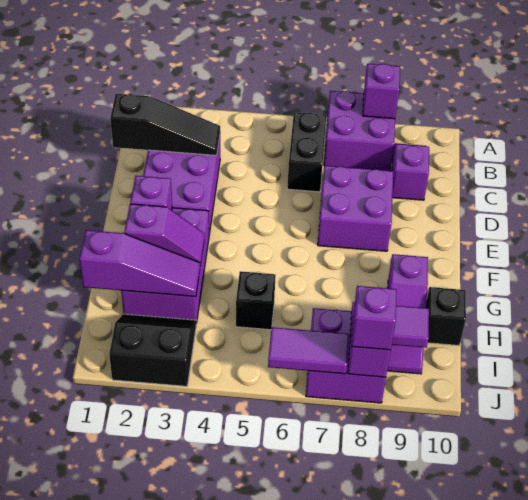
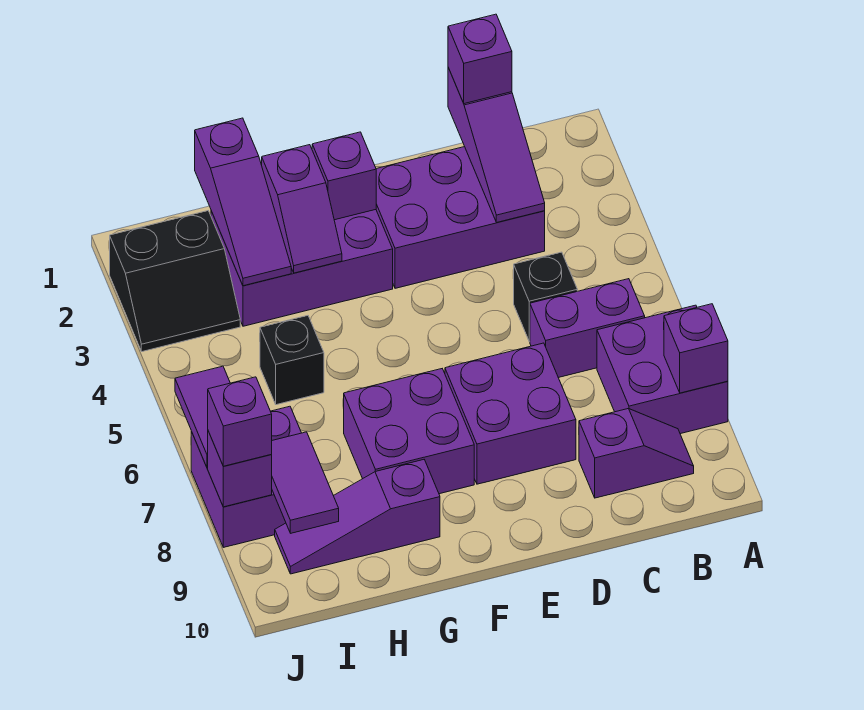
black 1x2 brick [287,112,326,192] -> purple 1x2 brick [530,279,645,378]
black 1x3 slope [110,94,220,155] -> purple 1x3 slope [448,68,545,222]
none -> purple 1x1 brick [448,14,512,104]
none -> purple 2x2 brick [344,369,474,494]
black 1x1 brick [426,287,466,346] -> black 1x1 brick moved to [513,252,577,341]
black 2x2 slope [109,314,196,386] -> black 2x2 slope turned to [110,211,240,352]

